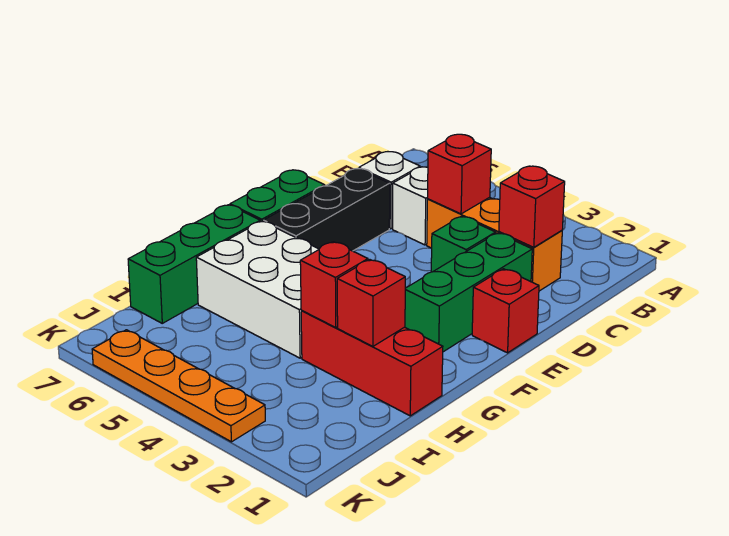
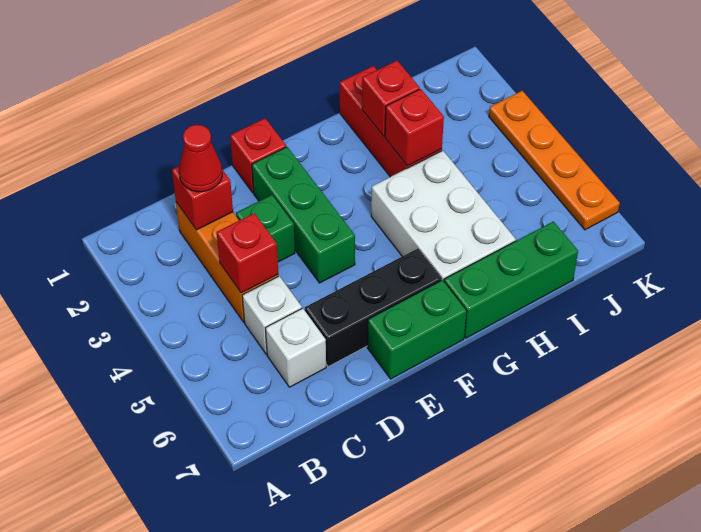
none -> red 1x1 cone [179,125,222,192]
green 1x3 brick [405,233,532,352] -> green 1x3 brick turned to [252,147,355,283]

